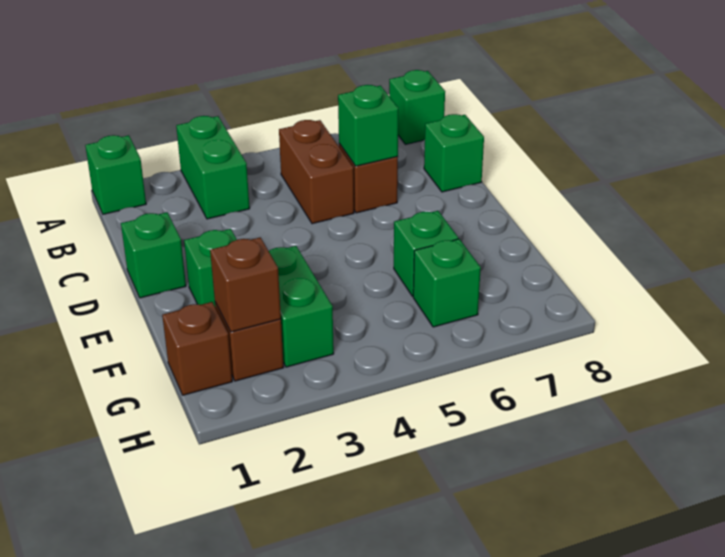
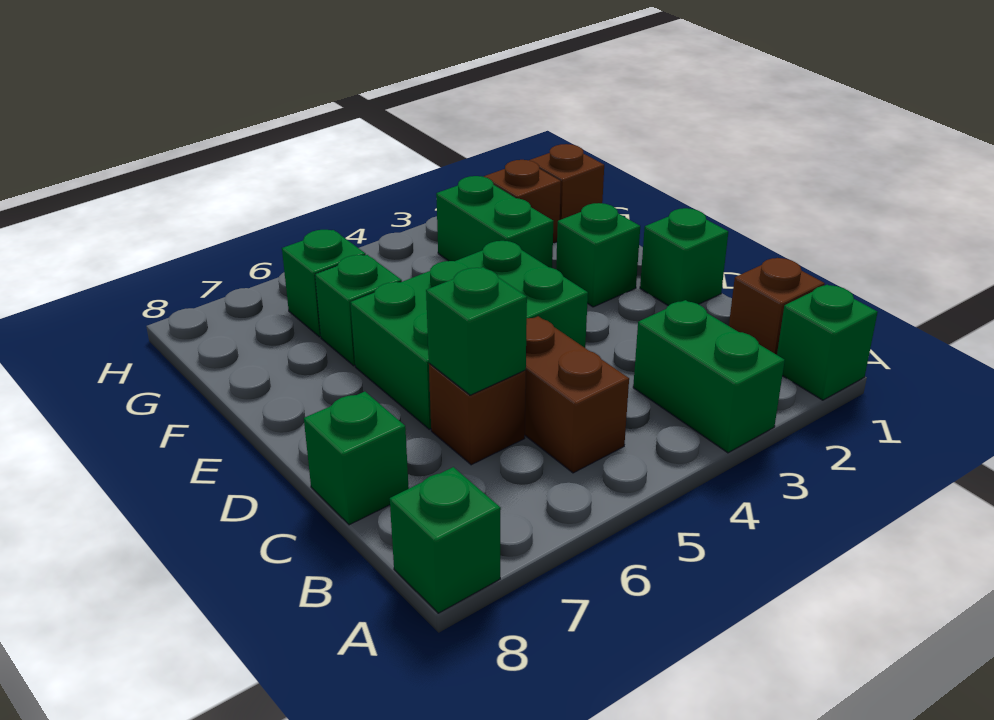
none -> green 2x3 brick [350,241,588,429]
brown 1x1 brick [210,237,281,332] -> brown 1x1 brick moved to [729,258,825,355]

